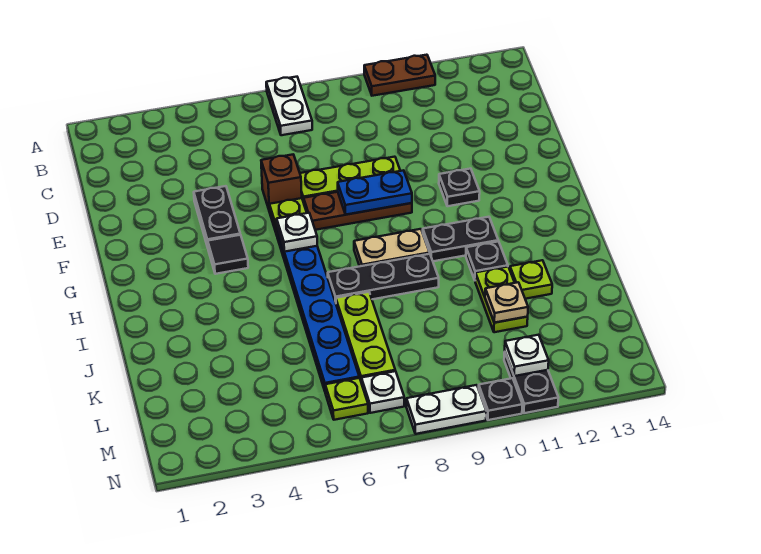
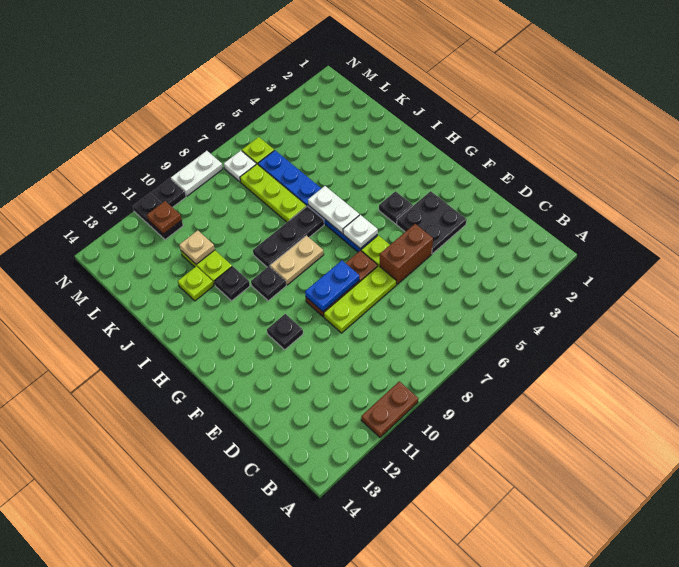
white 1x2 plate [266,77,312,135] -> white 1x2 plate moved to [308,186,359,233]
black 1x2 plate [194,186,240,247] -> black 2x2 plate [397,191,467,254]
brown 1x1 brick [261,155,302,212] -> brown 1x2 brick [380,224,433,285]
black 1x1 tile [208,235,248,274] -> black 1x1 plate [379,191,413,224]
black 1x2 plate [423,217,498,261] -> black 1x1 plate [251,266,286,301]
white 1x1 plate [505,335,549,376] -> brown 1x1 plate [147,201,182,234]

